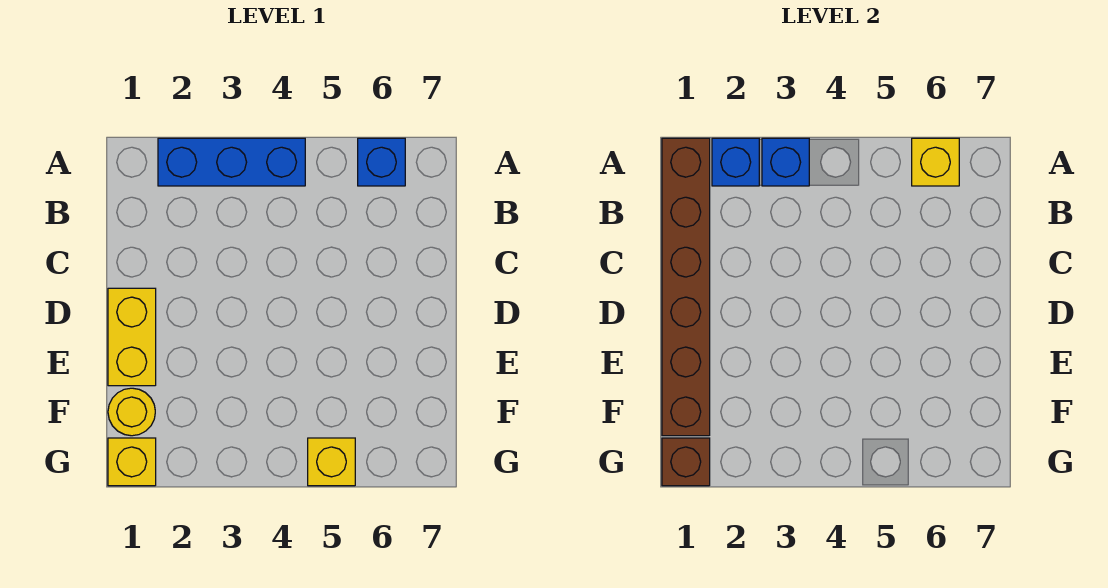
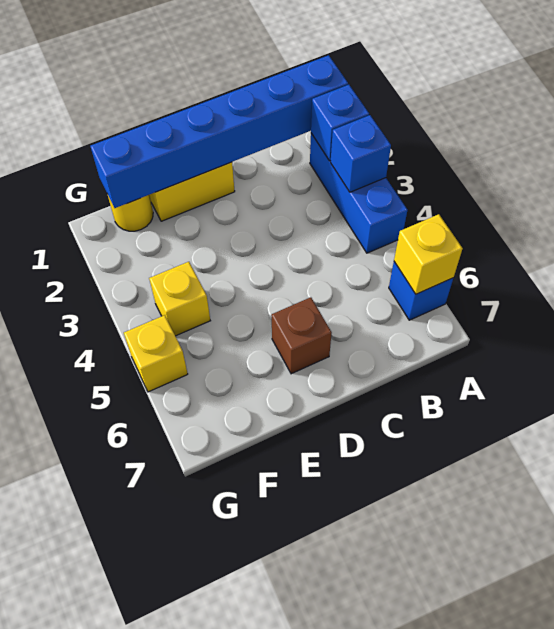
brown 1x6 brick [662,138,710,436] -> blue 1x6 brick [90,55,348,208]
yellow 1x1 brick [108,438,156,486] -> yellow 1x1 brick moved to [149,262,210,336]
brown 1x1 brick [662,438,710,486] -> brown 1x1 brick moved to [271,297,332,374]

